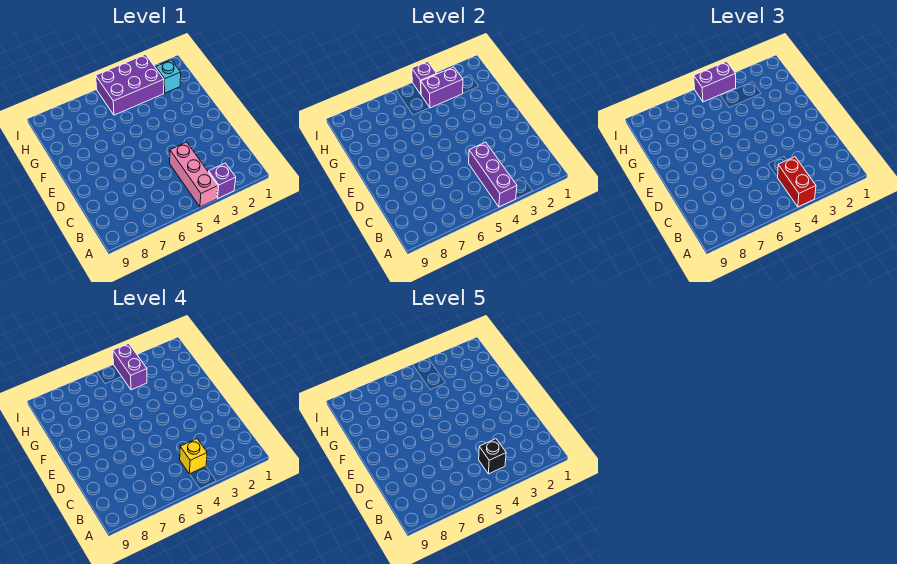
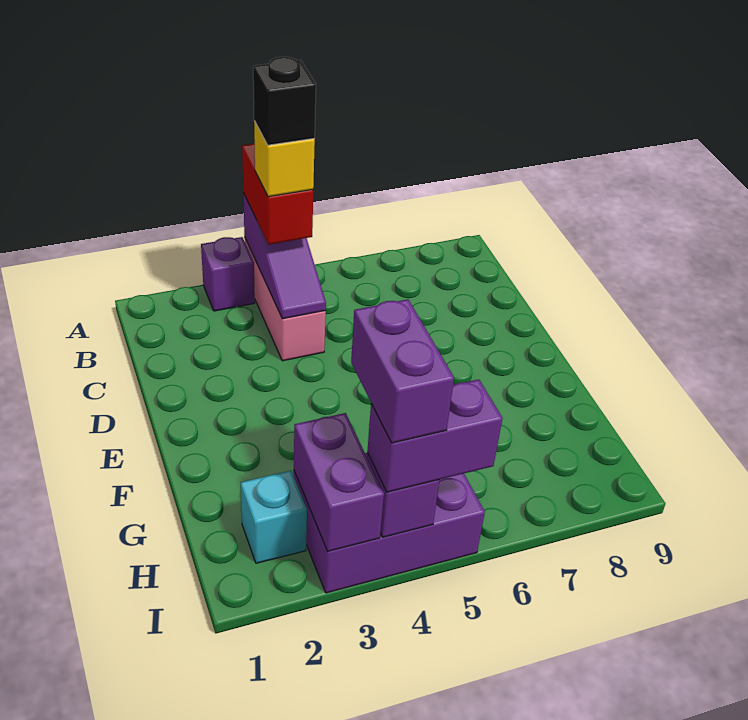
purple 1x3 brick [469,142,517,207] -> purple 1x3 slope [243,193,326,319]
purple 1x2 brick [421,67,463,108] -> purple 1x2 brick turned to [294,413,384,551]

